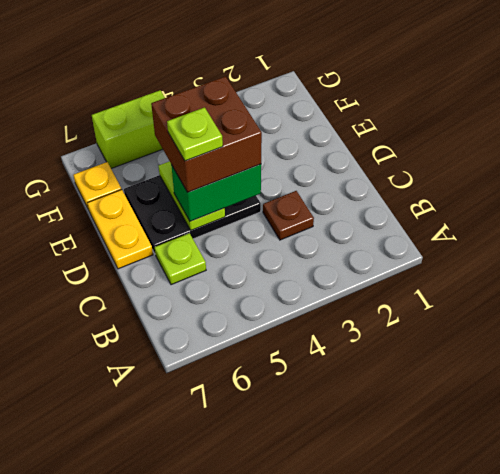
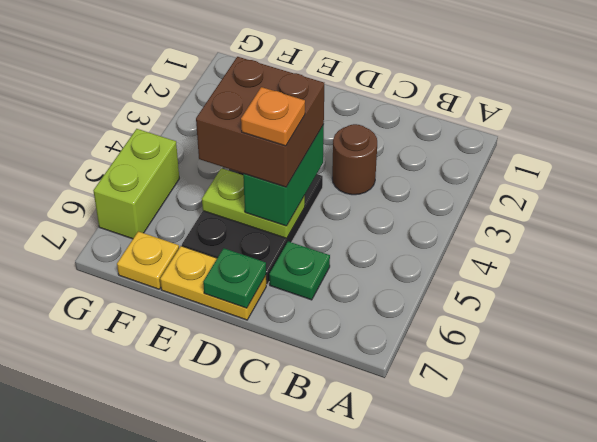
brown 1x1 plate [263,191,314,240] -> brown 1x1 round brick [332,124,377,195]
lime 1x1 plate [155,233,206,285] -> green 1x1 plate [269,241,330,300]
lime 1x1 plate [167,107,223,161] -> orange 1x1 plate [241,87,305,146]
none -> green 1x1 plate [203,248,266,308]

